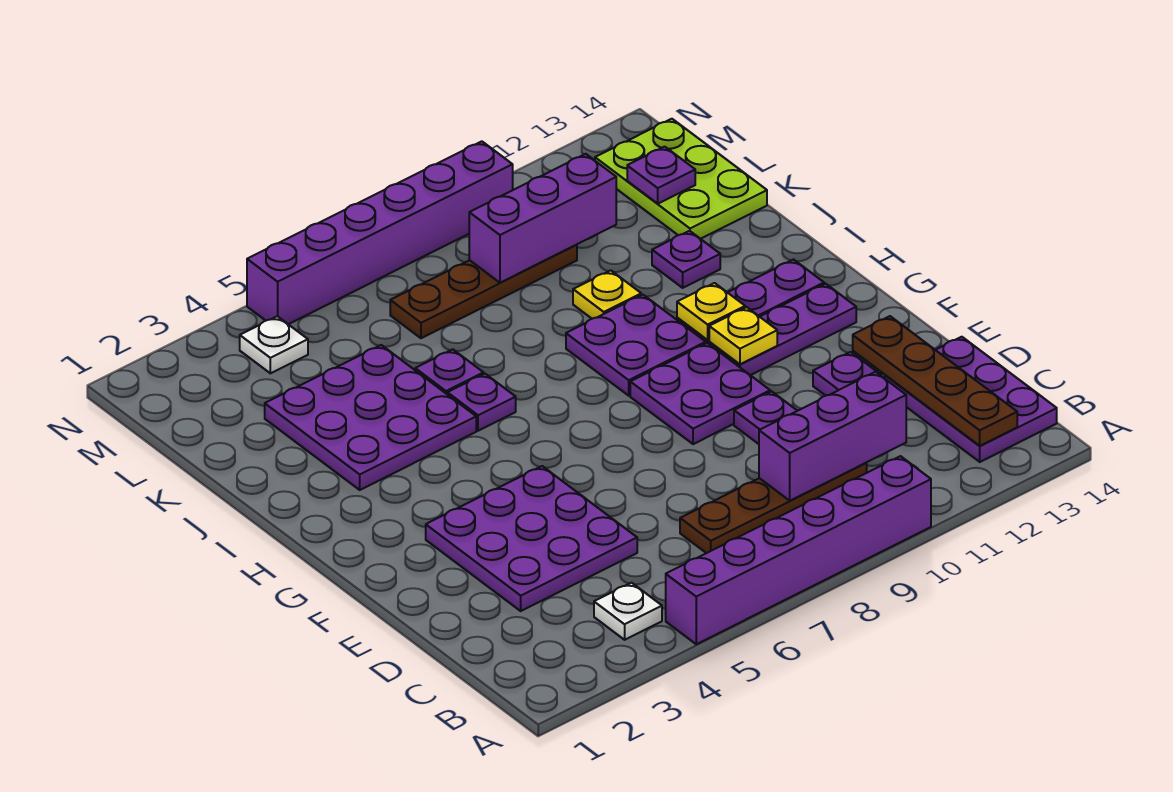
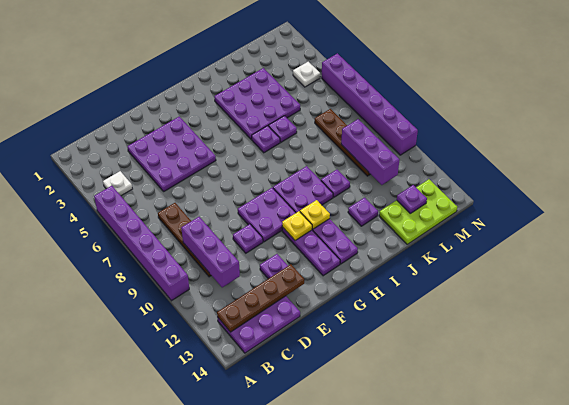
yellow 1x1 plate [573,270,641,319] -> purple 1x1 plate [321,170,350,197]

